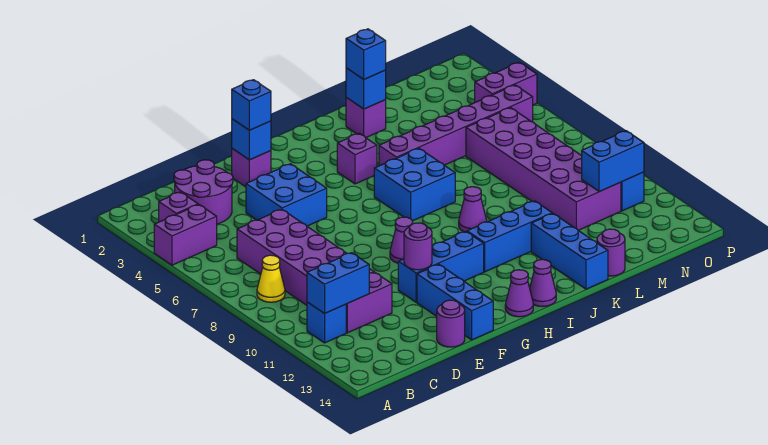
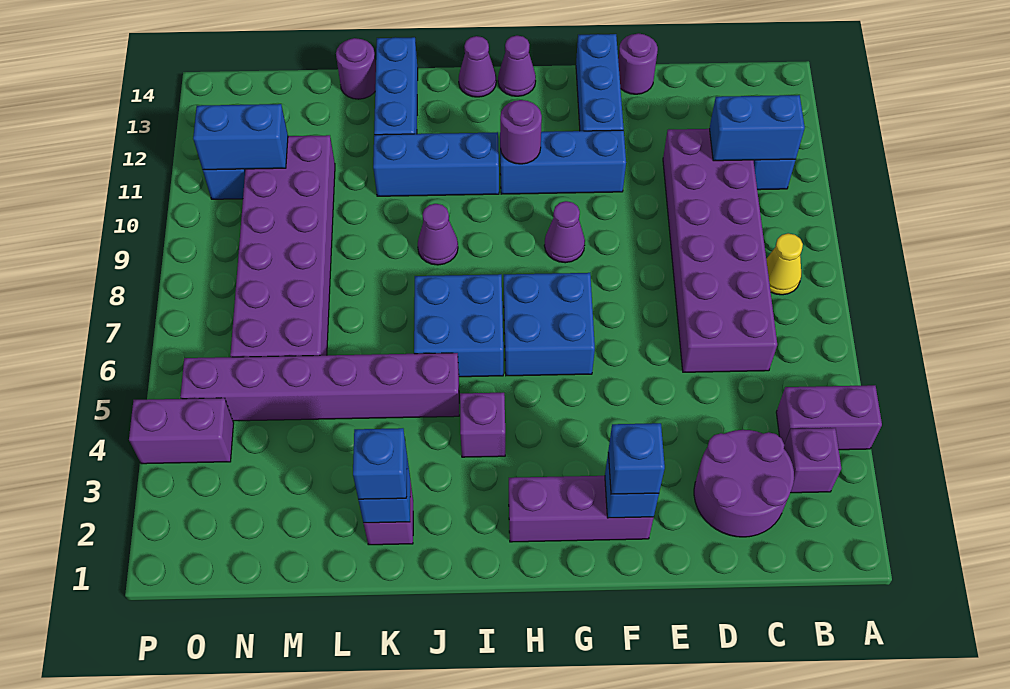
blue 2x2 brick [246,164,327,226] -> blue 2x2 brick moved to [504,273,595,376]
purple 1x1 brick [232,149,271,187] -> purple 1x3 brick [509,476,654,542]
purple 1x1 round brick [404,223,432,270] -> purple 1x1 round brick moved to [500,100,542,164]

